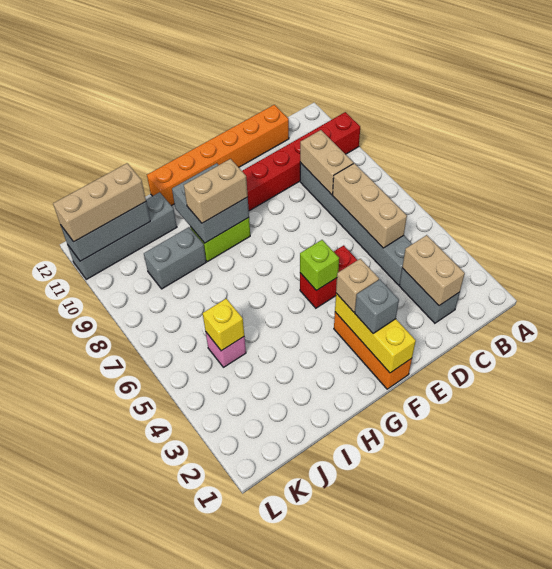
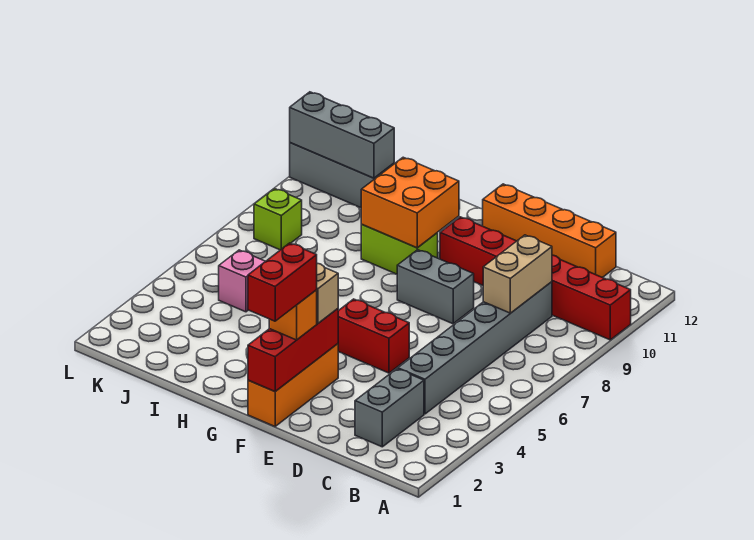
tan 1x2 brick [402,235,465,306] -> none
tan 1x3 brick [333,163,407,248] -> none
orange 1x6 brick [147,105,289,206] -> orange 1x4 brick [483,184,616,278]
yellow 1x3 brick [335,293,416,373] -> red 1x3 brick [248,309,338,392]
none -> red 1x2 brick [248,243,317,321]
grey 1x1 brick [355,279,399,333] -> orange 1x1 brick [269,290,317,340]
lime 1x1 brick [300,240,339,291] -> lime 1x1 brick moved to [254,188,302,250]
grey 2x2 brick [172,163,249,243] -> orange 2x2 brick [361,157,459,248]
tan 1x2 brick [184,159,248,223] -> none
grey 1x2 brick [144,227,206,289] -> grey 1x2 brick moved to [397,250,474,324]
yellow 1x1 brick [203,299,244,351] -> none
tan 1x3 brick [53,163,146,242] -> none

